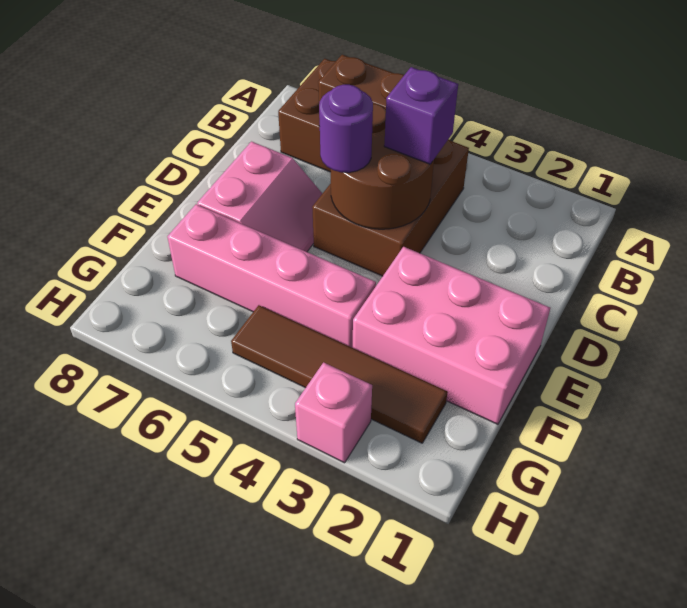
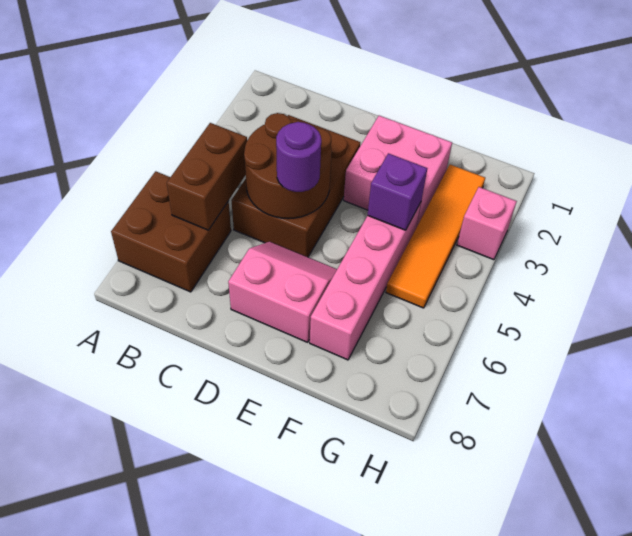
brown 2x3 brick [312,139,469,276] -> brown 2x3 brick turned to [231,115,360,257]
purple 1x1 brick [384,67,458,164] -> purple 1x1 brick moved to [368,153,427,230]
pink 2x3 brick [353,247,550,424] -> pink 2x2 brick [344,116,452,225]
brown 1x4 tile [231,305,448,443] -> orange 1x4 tile [386,165,485,308]

